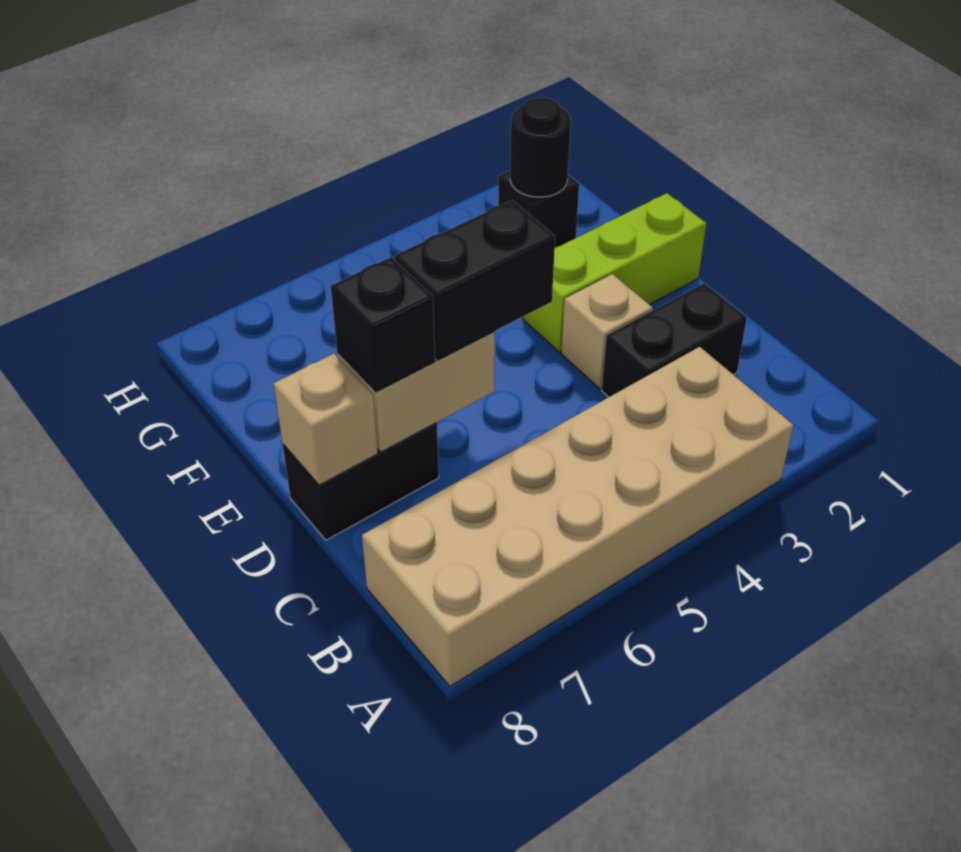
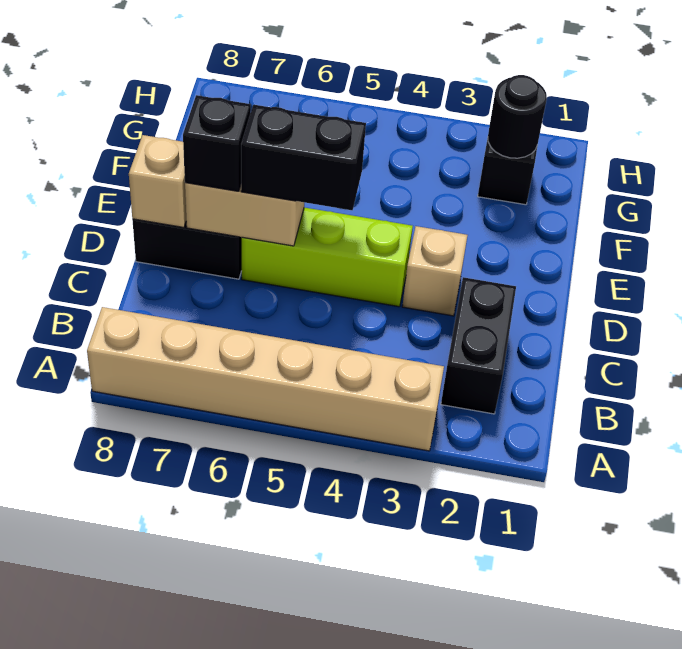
tan 2x6 brick [362,347,793,686] -> tan 1x6 brick [87,307,444,451]
black 1x2 brick [602,283,747,397] -> black 1x2 brick turned to [441,277,516,414]
lime 1x3 brick [523,193,706,352] -> lime 1x3 brick moved to [242,207,413,307]

